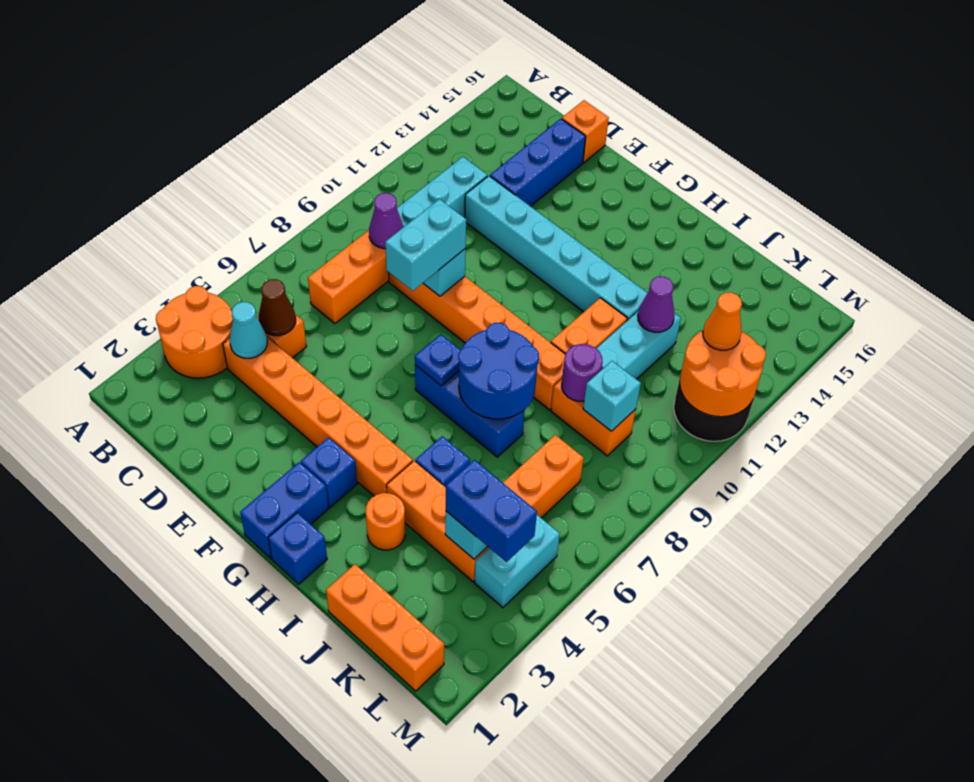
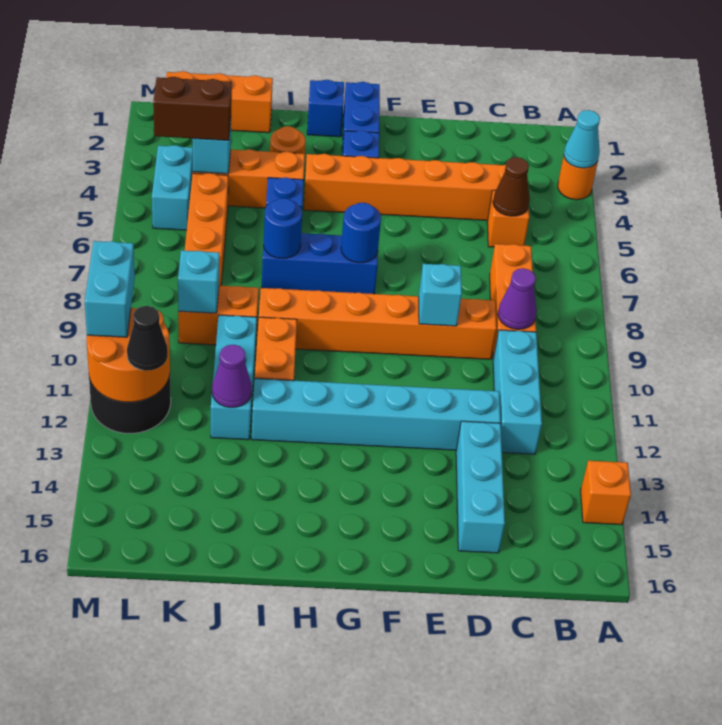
orange 2x2 round brick [156,286,233,378] -> orange 1x1 round brick [558,156,598,200]
cyan 1x1 cone [230,302,267,358] -> cyan 1x1 cone moved to [564,110,600,168]
blue 1x3 brick [490,119,586,206] -> cyan 1x3 brick [456,421,505,553]
orange 1x1 brick [562,100,609,162] -> orange 1x1 brick moved to [581,461,631,525]
cyan 1x2 brick [385,199,466,291] -> cyan 1x2 brick moved to [85,241,135,337]
blue 1x1 plate [415,334,460,386] -> blue 1x1 round brick [341,203,381,263]
blue 2x2 round brick [458,323,539,419] -> blue 1x1 round brick [264,198,302,258]
purple 1x1 round brick [562,344,603,401] -> none
blue 1x2 brick [446,460,537,562] -> brown 1x2 brick [153,77,232,140]
orange 1x1 cone [703,292,742,350] -> black 1x1 cone [127,306,168,371]

